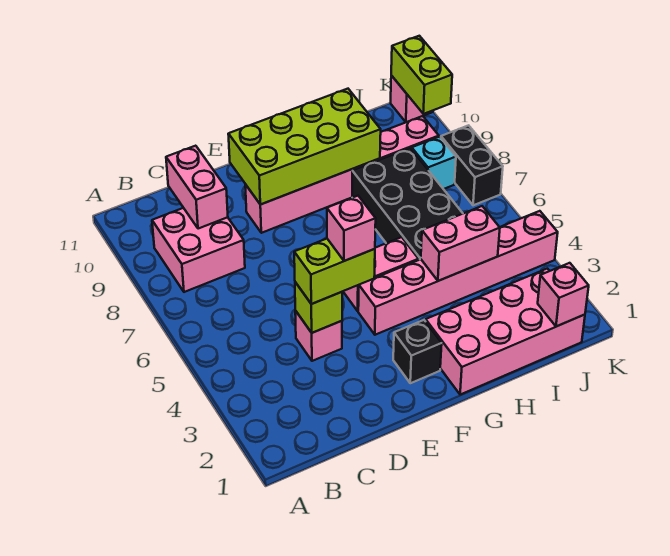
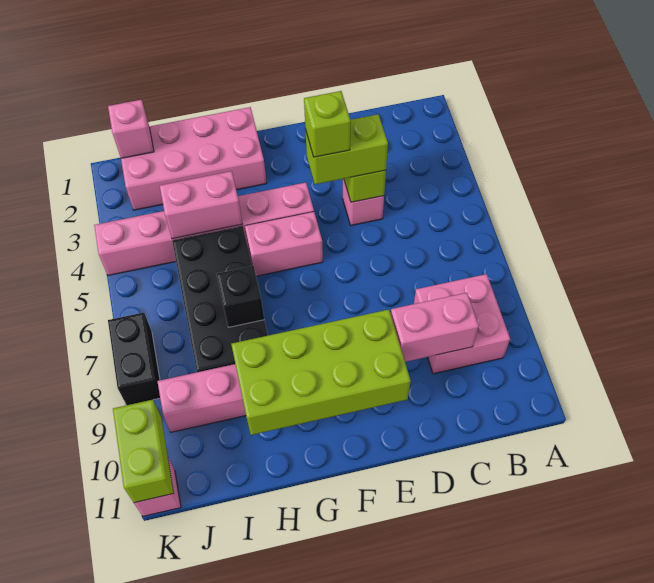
pink 1x2 brick [166,146,228,229] -> pink 1x2 brick turned to [391,293,479,362]
pink 1x1 brick [327,196,376,261] -> lime 1x1 brick [304,91,351,157]
black 1x1 brick [393,320,442,383] -> black 1x1 brick moved to [217,266,264,327]
cyan 1x1 brick [412,137,456,189] -> none

